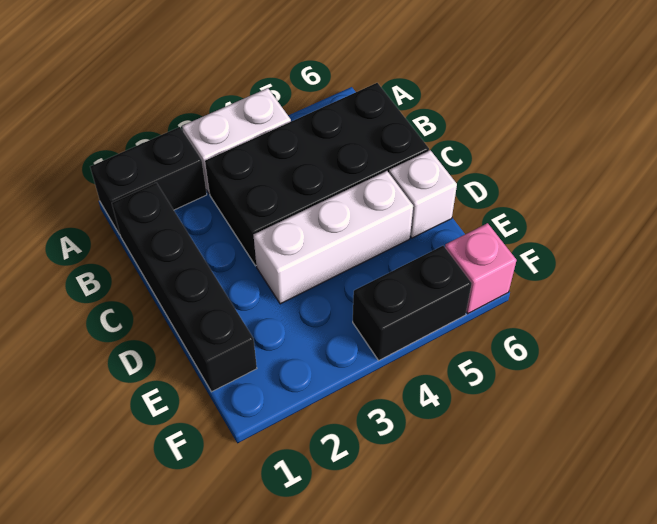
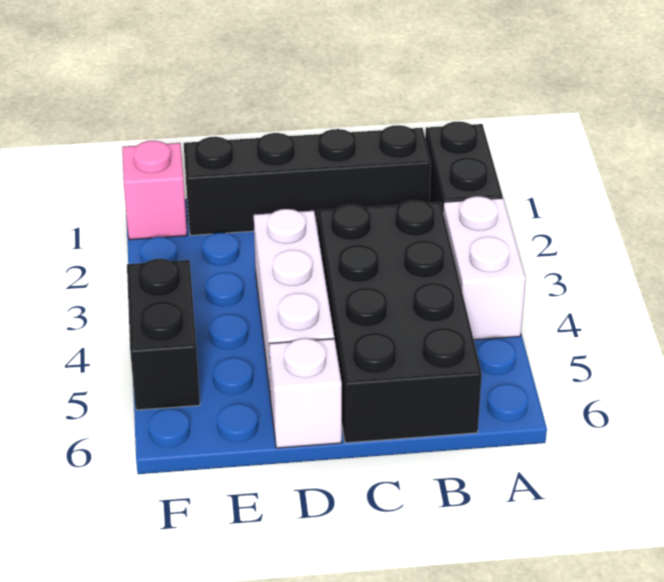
pink 1x1 brick [445,223,517,314] -> pink 1x1 brick moved to [122,141,187,240]

